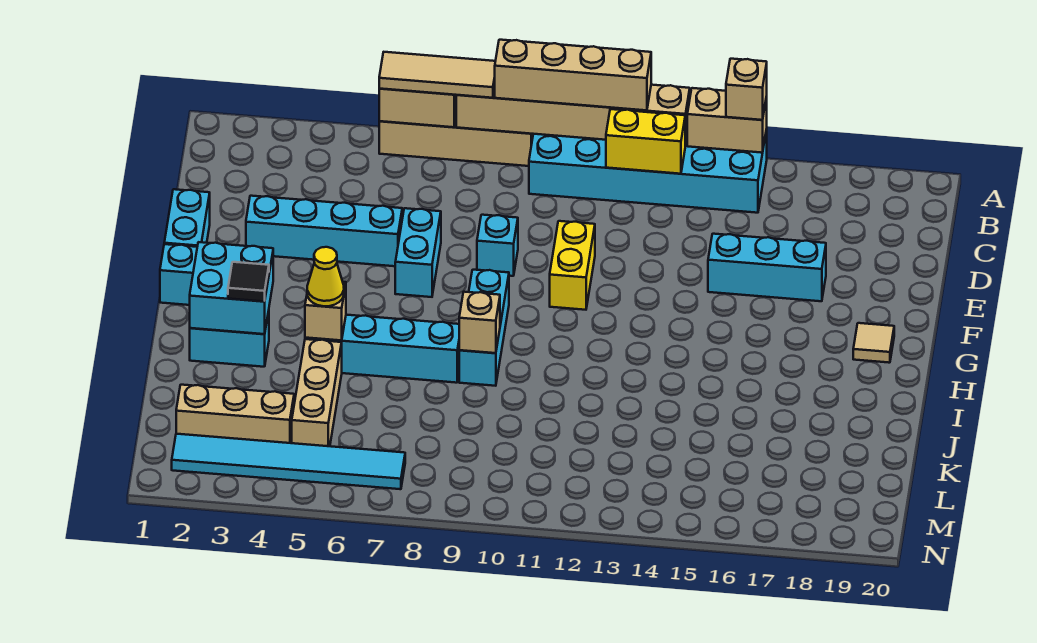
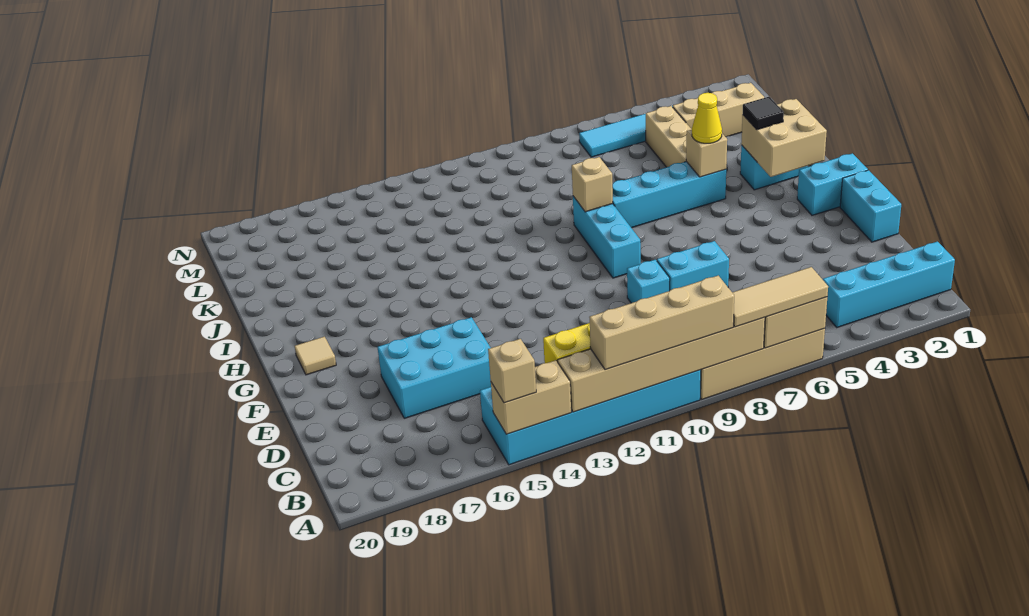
cyan 1x4 brick [246,196,402,266] -> cyan 1x4 brick moved to [823,242,955,327]
cyan 1x2 brick [395,208,441,297] -> cyan 1x2 brick turned to [657,241,729,291]
yellow 1x2 brick [550,221,595,310] -> none
cyan 1x3 brick [708,234,826,301] -> cyan 2x3 brick [377,317,491,418]
cyan 2x2 brick [190,242,273,334] -> tan 2x2 brick [741,99,827,177]

